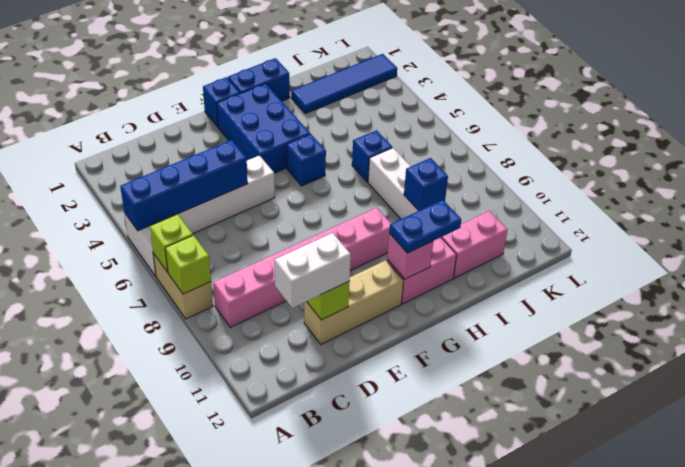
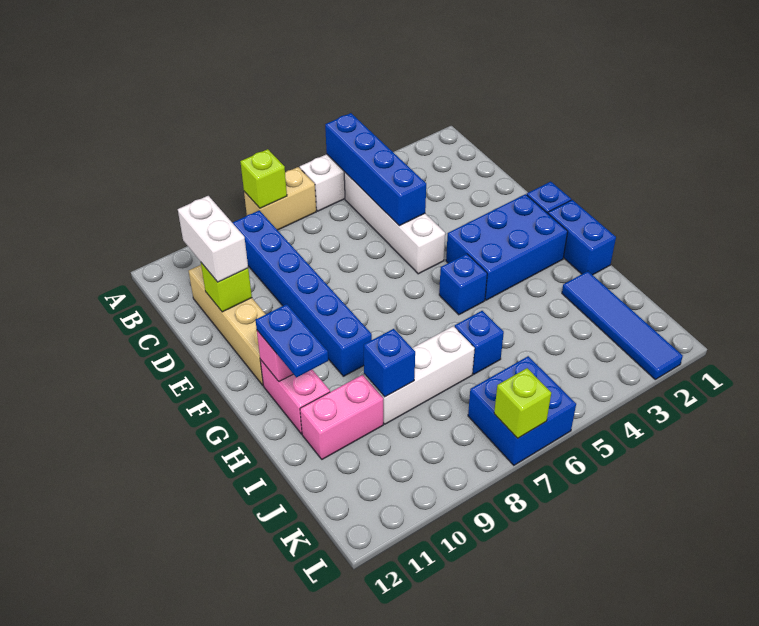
lime 1x1 brick [150,214,193,273] -> lime 1x1 brick moved to [494,368,551,438]
pink 1x6 brick [213,208,391,327] -> blue 1x6 brick [233,210,372,376]
tan 1x3 brick [304,260,403,344] -> tan 1x4 brick [189,265,266,385]
pink 1x2 brick [441,211,507,278] -> pink 1x2 brick turned to [300,375,383,459]
none -> blue 2x2 brick [468,356,576,465]

